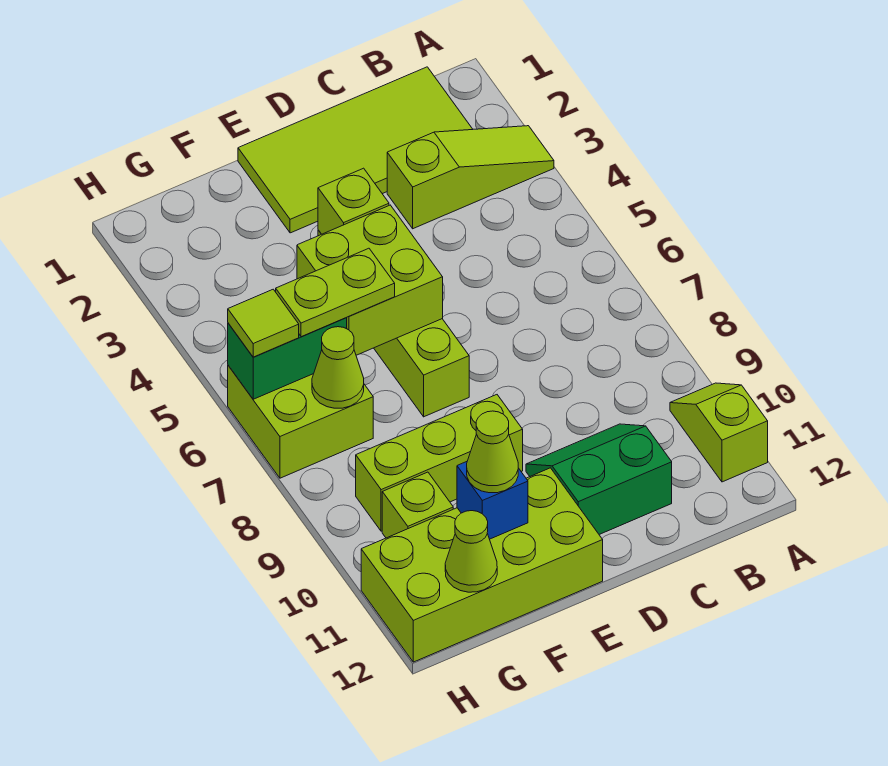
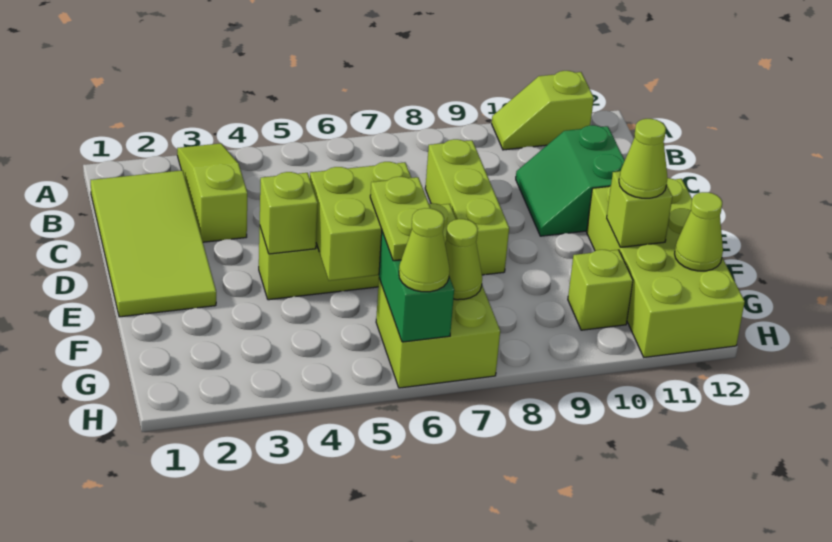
lime 1x3 brick [356,395,523,531] -> lime 1x3 brick moved to [425,139,509,275]
blue 1x1 brick [457,462,528,539] -> lime 1x1 brick [607,171,672,247]
lime 1x1 tile [228,289,299,357] -> lime 1x1 cone [399,208,450,292]

